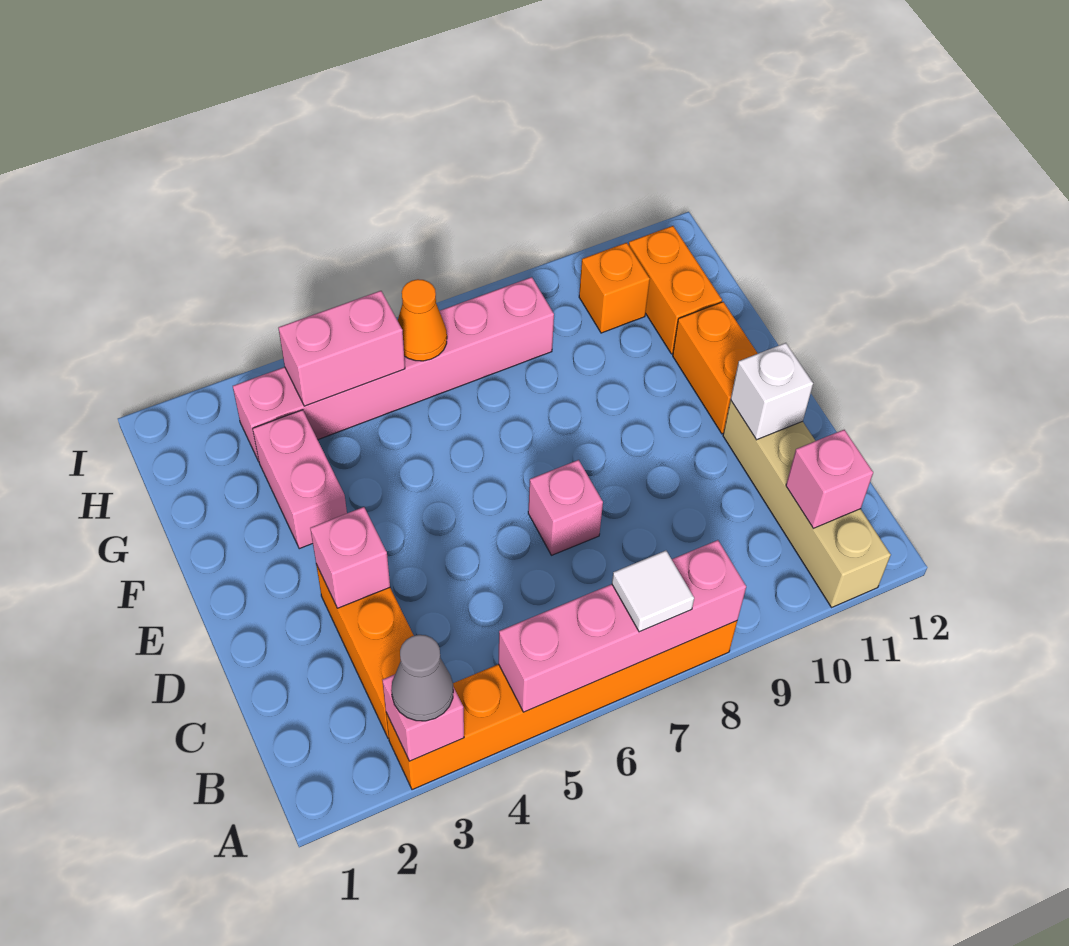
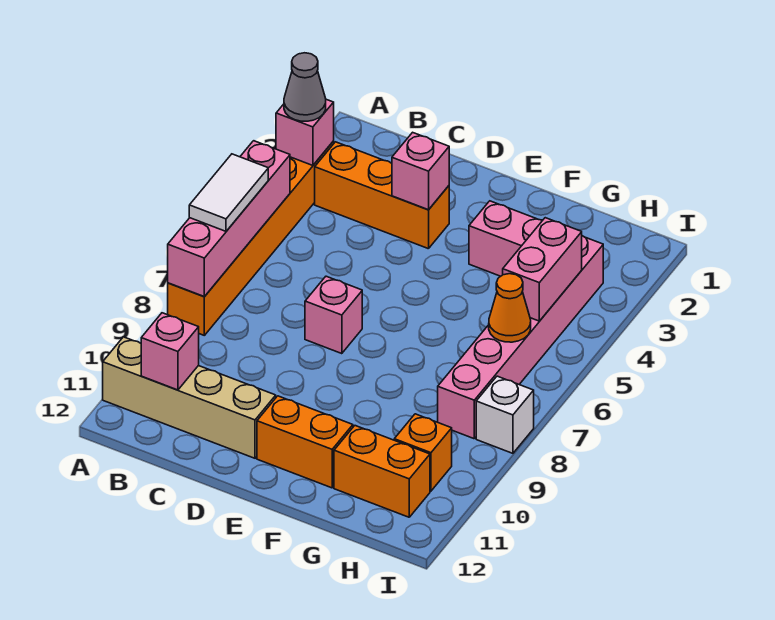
white 1x1 tile [612,551,694,632] -> white 1x2 tile [189,154,268,231]
white 1x1 brick [731,343,813,440] -> white 1x1 brick moved to [476,376,534,453]

